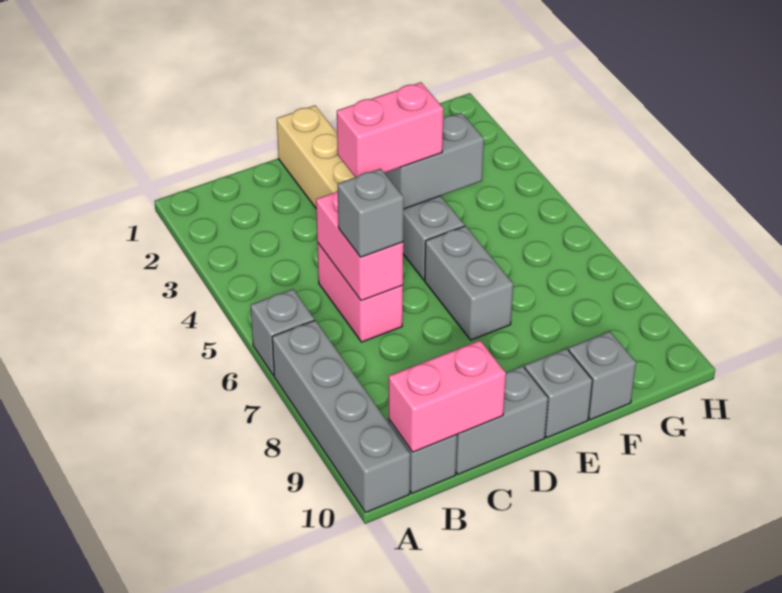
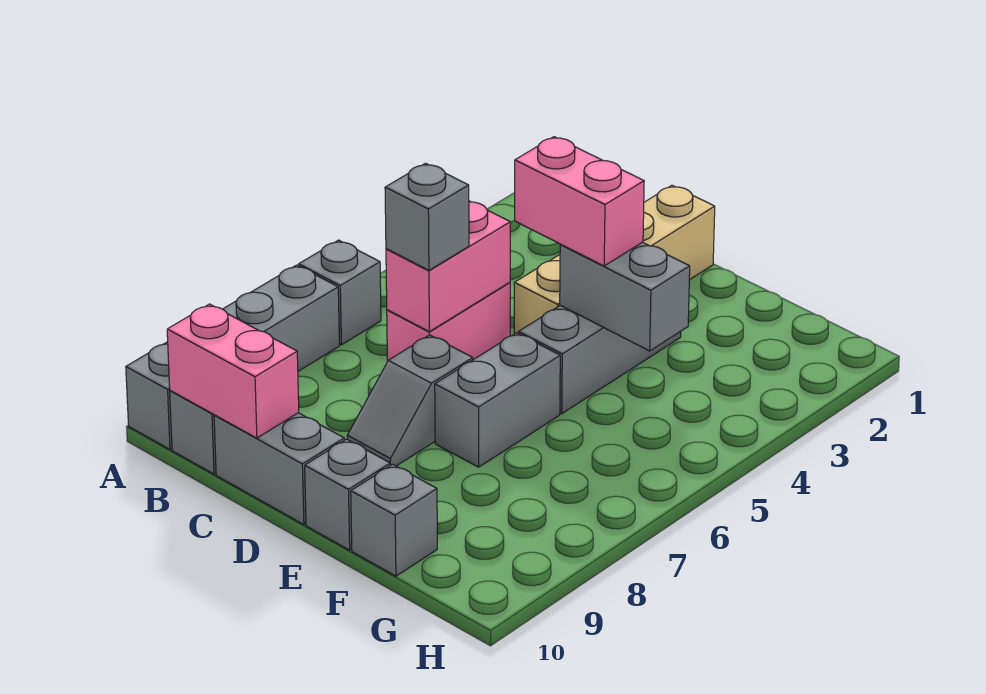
none -> grey 1x2 slope [347,335,473,466]

